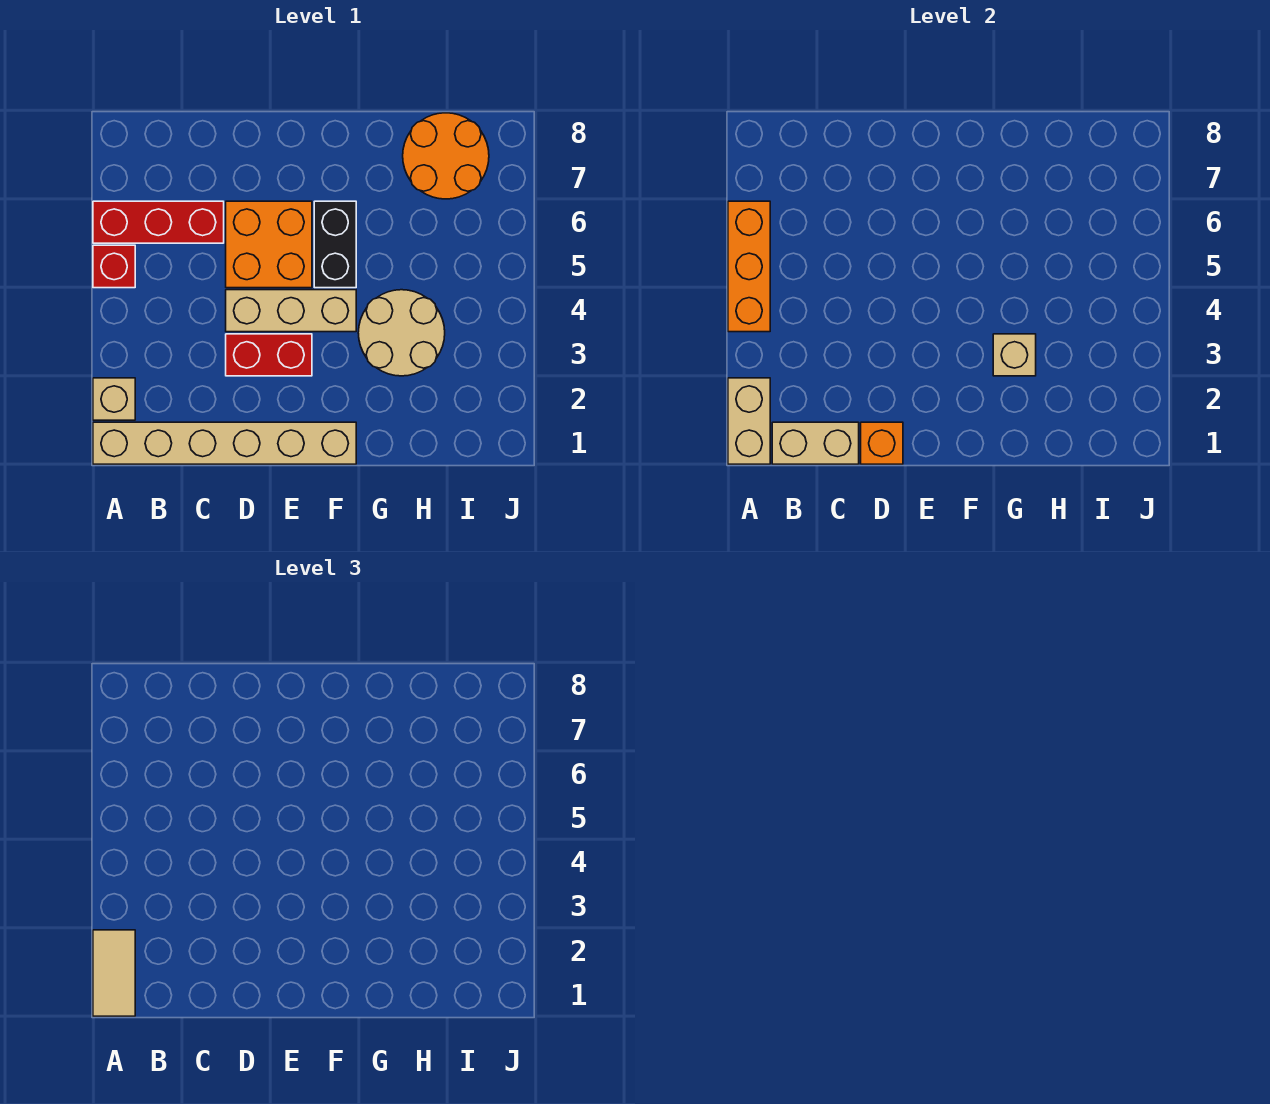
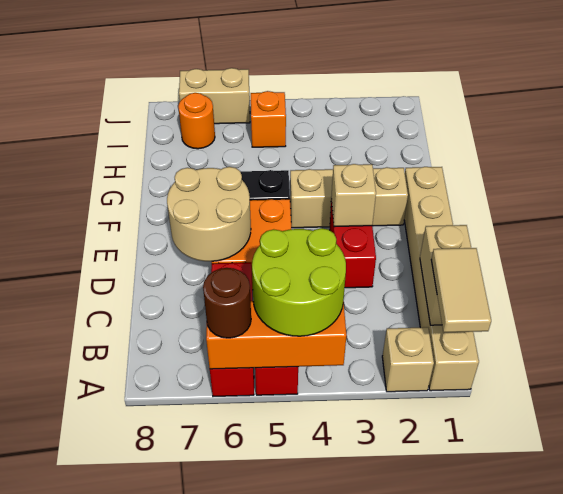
tan 1x2 brick [728,378,770,464] -> tan 1x2 brick moved to [179,68,250,124]
tan 1x2 tile [93,930,135,1016] -> tan 1x2 tile turned to [431,248,491,332]
none -> lime 2x2 round brick [252,228,346,336]
none -> brown 1x1 round brick [203,268,251,338]
orange 1x1 brick [861,422,903,464] -> orange 1x1 brick moved to [251,91,286,147]
tan 1x3 brick [226,290,356,332] -> tan 1x3 brick turned to [290,167,408,228]
tan 2x2 round brick [358,290,445,376] -> tan 2x2 round brick moved to [167,167,251,261]
tan 1x1 brick [993,334,1036,376] -> tan 1x1 brick moved to [331,164,376,227]
orange 2x2 round brick [403,113,489,199] -> orange 1x1 round brick [178,93,215,149]

